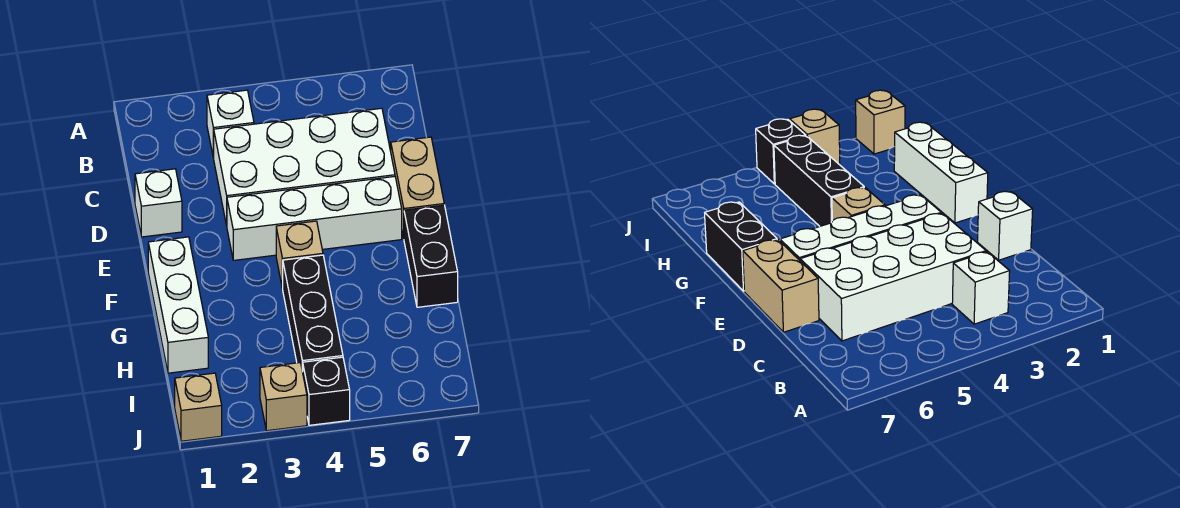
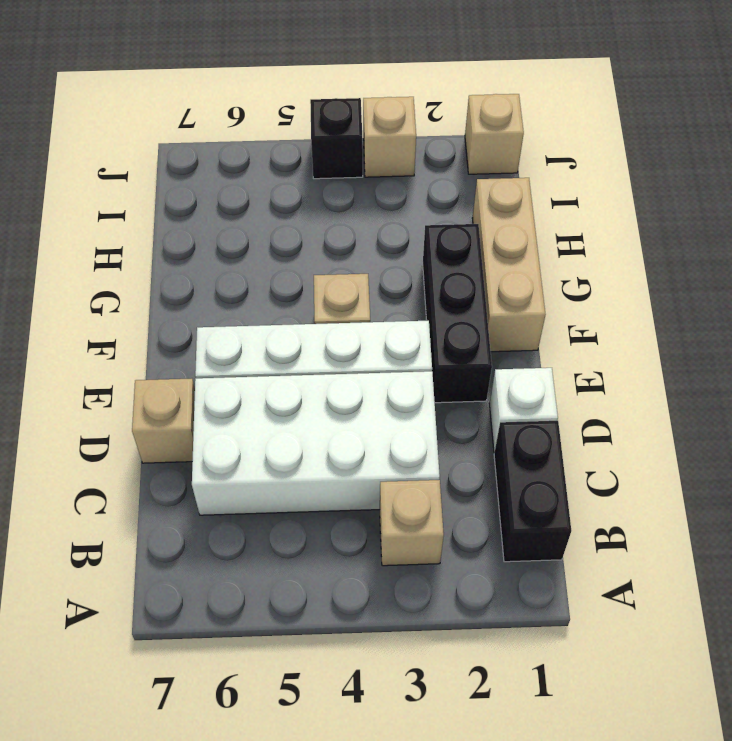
white 1x1 brick [207,90,254,158] -> tan 1x1 brick [380,480,444,566]
tan 1x2 brick [391,137,444,238] -> tan 1x1 brick [132,379,195,463]
white 1x3 brick [148,237,208,373] -> tan 1x3 brick [472,178,546,352]
black 1x2 brick [404,205,458,307] -> black 1x2 brick moved to [494,421,571,562]
black 1x3 brick [283,255,343,372] -> black 1x3 brick moved to [423,224,492,403]

